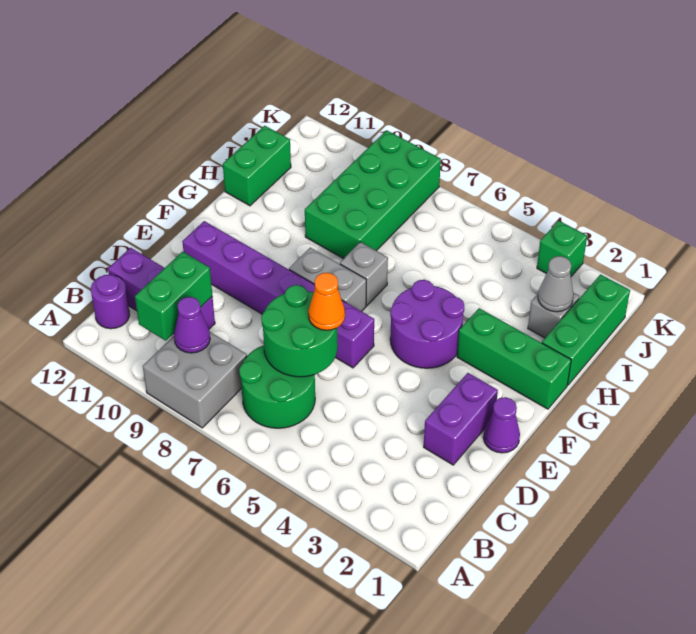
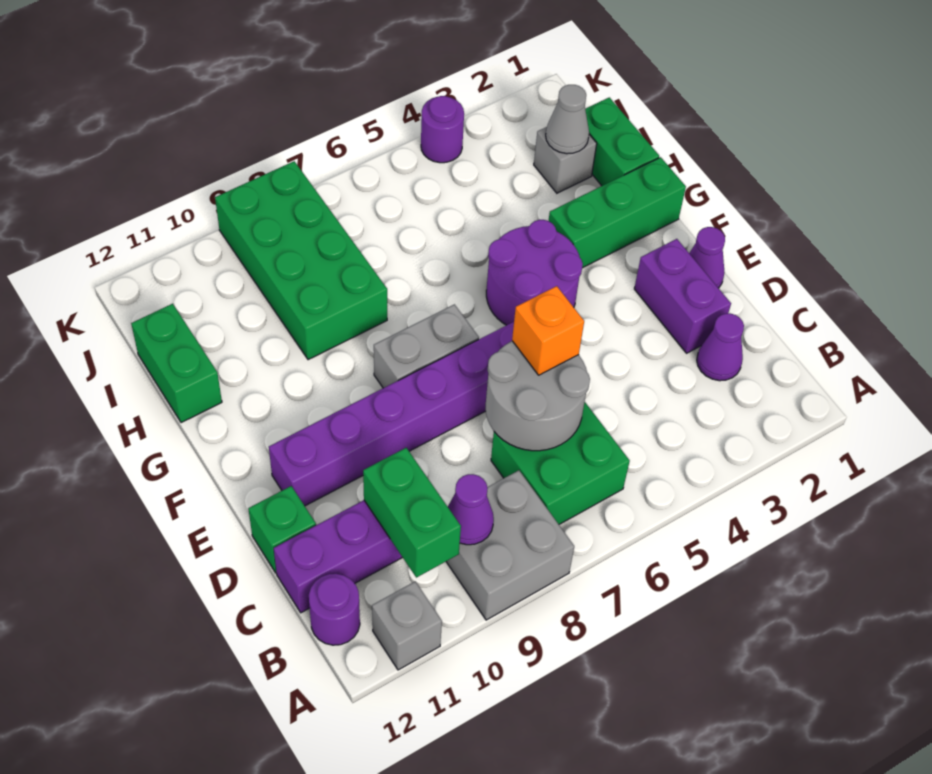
green 2x2 round brick [239,345,315,428] -> green 2x2 brick [491,402,630,524]
none -> purple 1x1 cone [697,313,744,381]
green 2x2 round brick [261,285,338,377] -> grey 2x2 round brick [486,341,590,451]
orange 1x1 cone [308,273,345,330] -> orange 1x1 brick [512,286,584,375]
grey 1x1 brick [340,242,388,305] -> grey 1x1 brick moved to [372,581,442,670]
green 1x3 brick [542,274,630,385] -> green 1x2 brick [585,97,659,186]
green 1x1 brick [537,221,587,276] -> green 1x1 brick moved to [248,486,316,573]
none -> purple 1x1 round brick [421,96,464,163]

